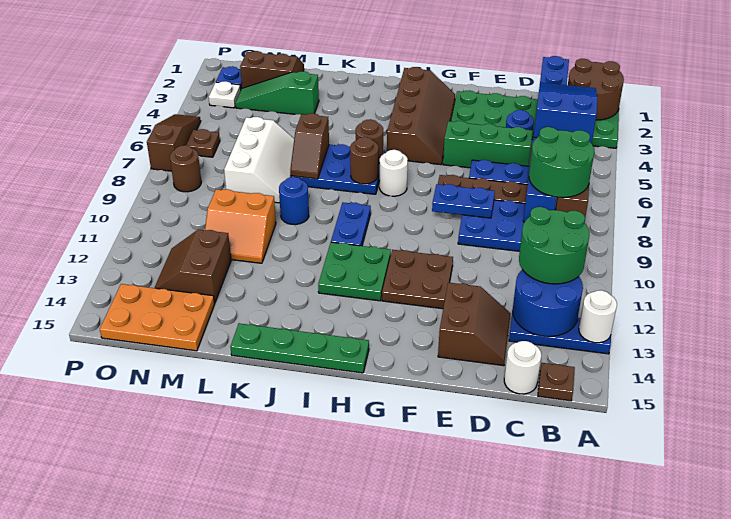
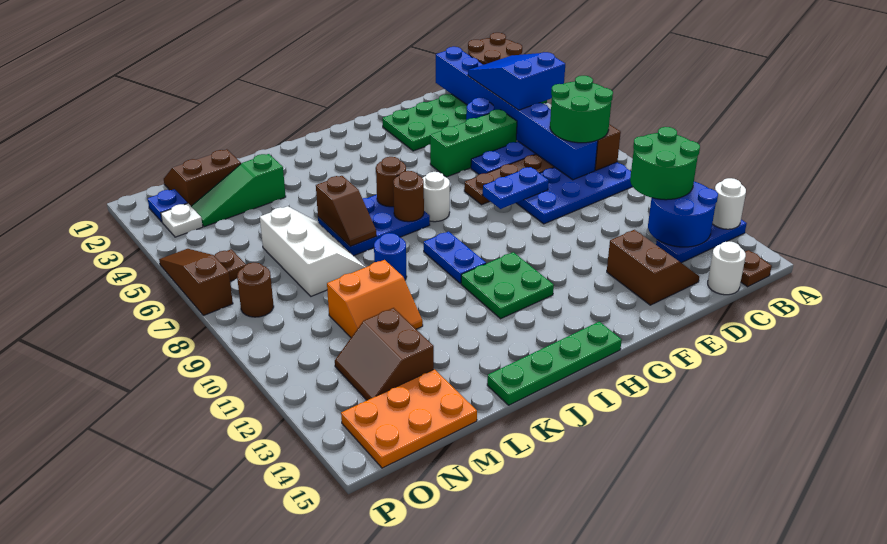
brown 2x2 plate [382,250,453,309] -> none
brown 2x4 slope [387,67,455,165] -> none

